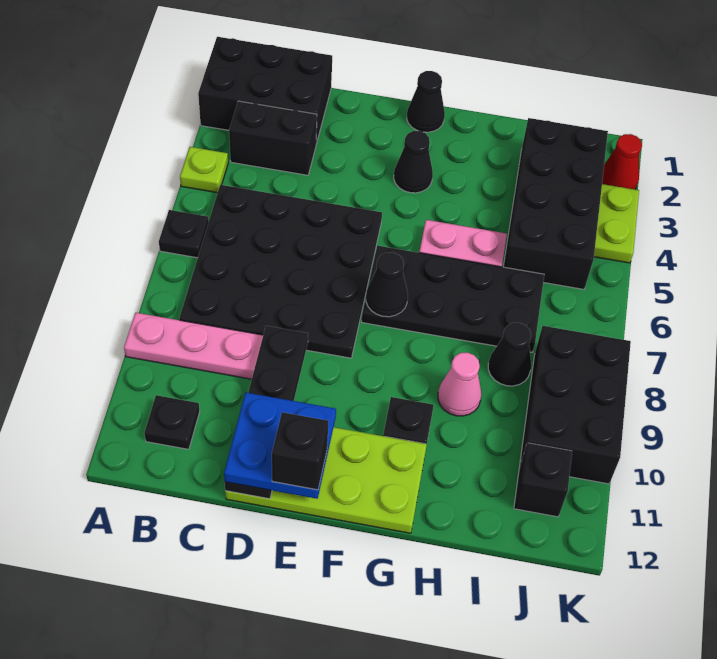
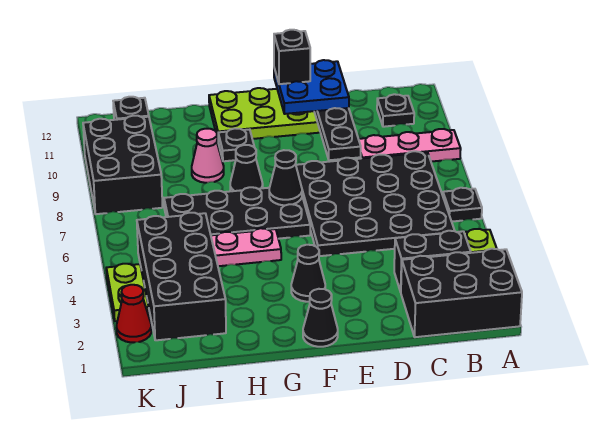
black 1x1 cone [488,323,531,386] -> black 1x1 cone moved to [230,145,263,191]

